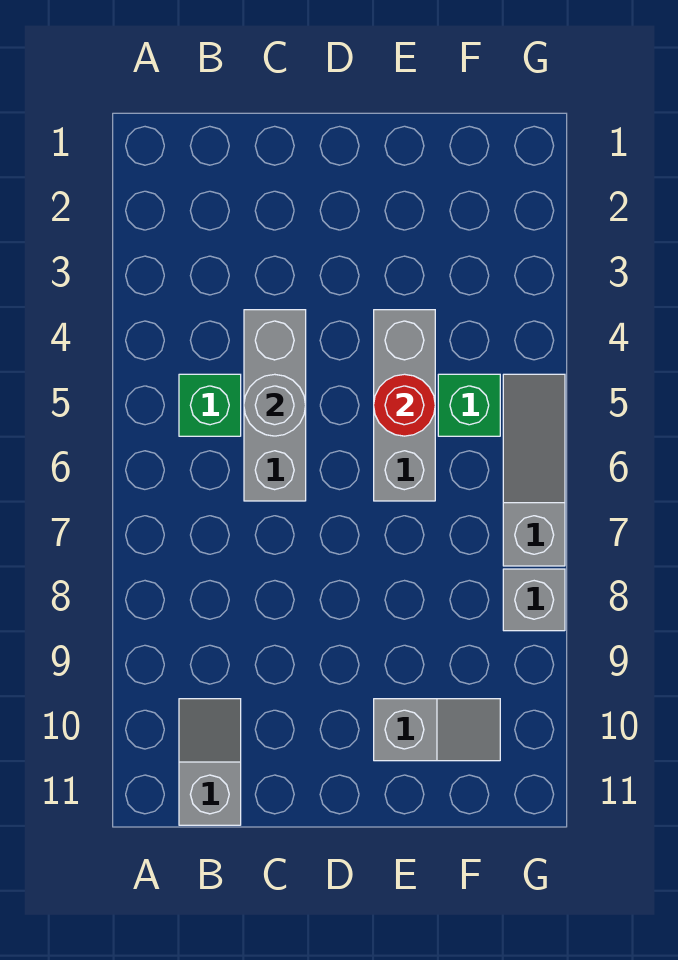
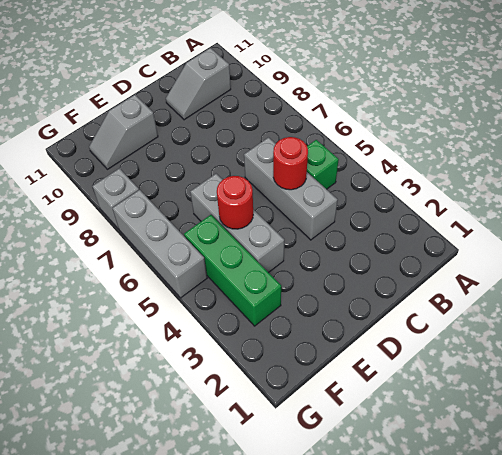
grey 1x2 slope [179,699,241,825] -> grey 1x2 slope turned to [166,48,231,120]
grey 1x1 round brick [244,374,306,436] -> red 1x1 round brick [273,137,308,190]
green 1x1 brick [438,374,500,436] -> green 1x3 brick [184,215,281,326]
grey 1x3 slope [503,374,565,566] -> grey 1x3 brick [113,190,207,298]

